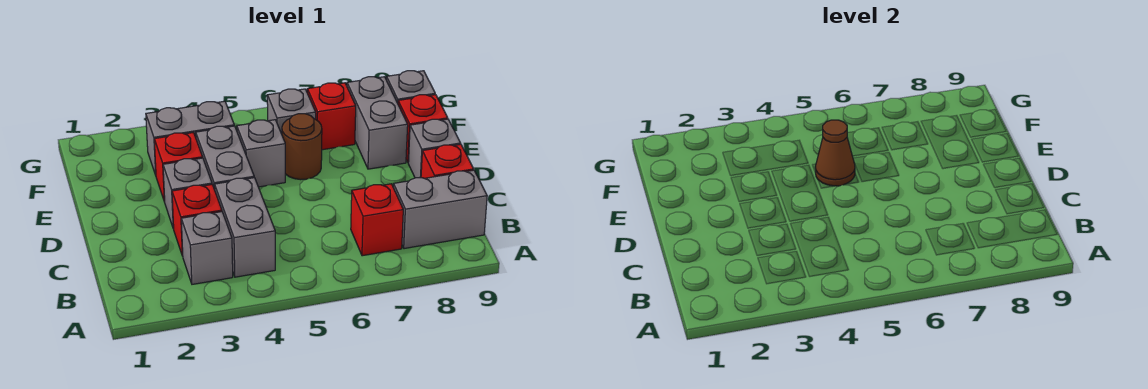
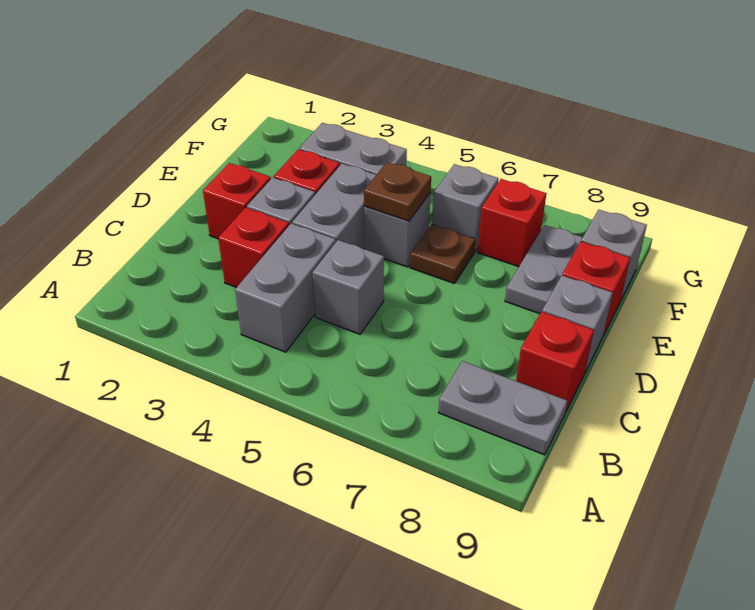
grey 1x1 brick [181,212,233,284] -> grey 1x1 brick moved to [312,240,384,334]
red 1x1 brick [351,184,403,256] -> red 1x1 brick moved to [203,163,271,239]
grey 1x2 brick [393,170,487,249] -> grey 1x2 plate [439,361,567,455]
brown 1x1 cone [815,120,855,186] -> brown 1x1 plate [364,162,431,221]
brown 1x1 round brick [282,114,322,180] -> brown 1x1 plate [410,224,475,283]
grey 1x2 brick [347,77,408,169] -> grey 1x2 plate [505,225,583,314]

